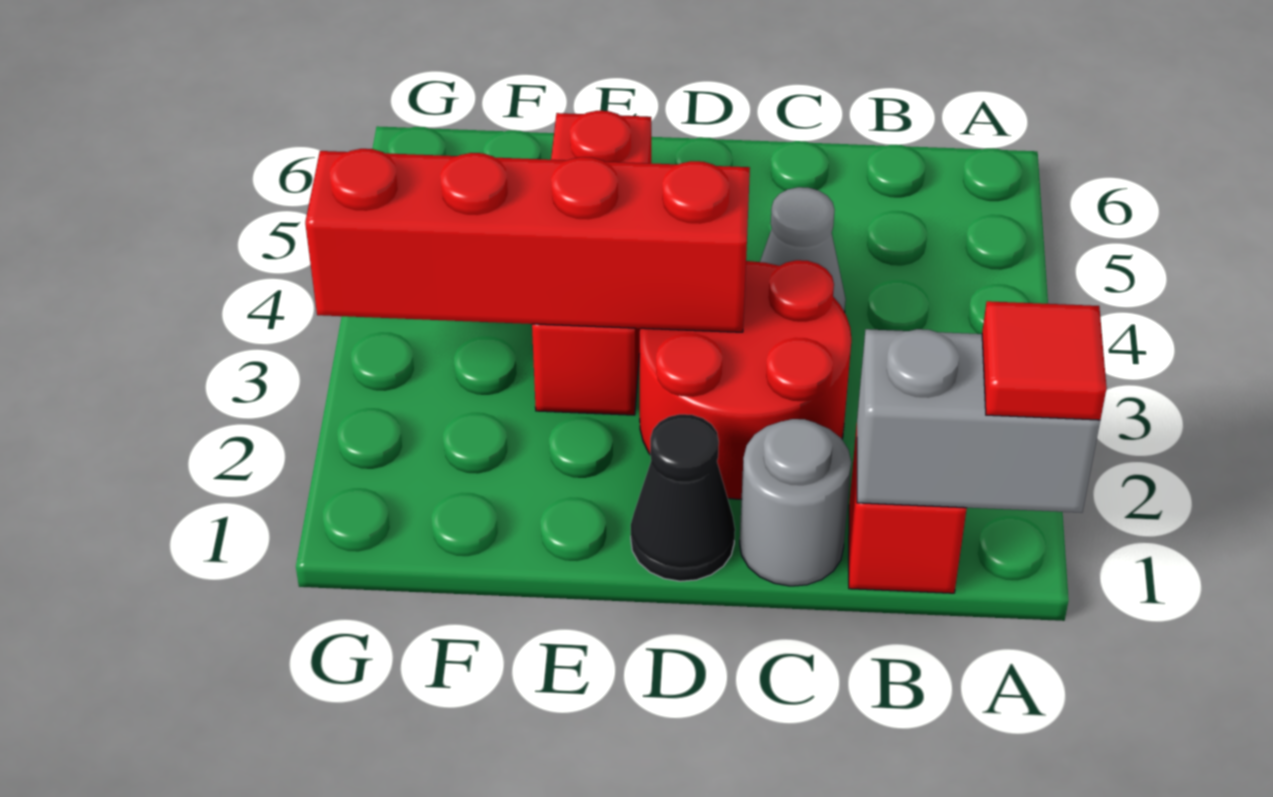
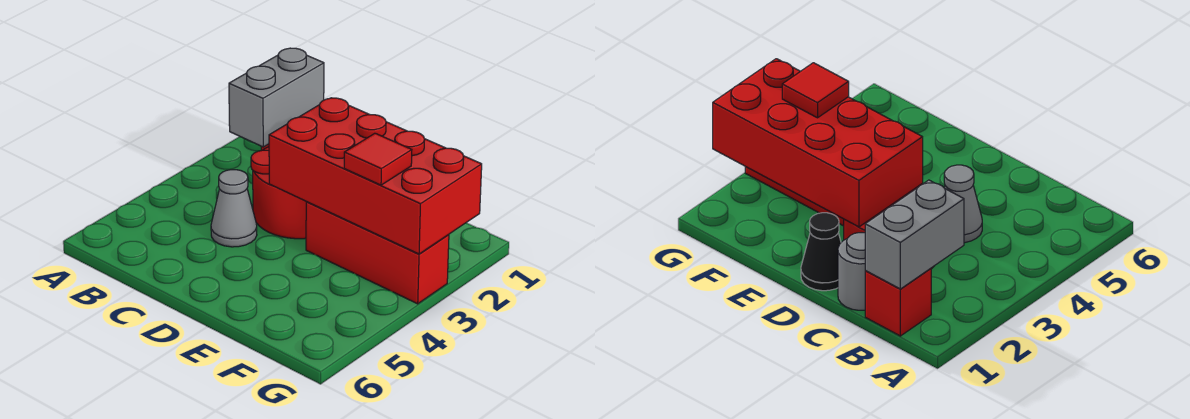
grey 1x2 brick [857,329,1100,513] -> grey 1x2 brick turned to [229,48,324,147]
red 1x1 tile [982,301,1107,420] -> red 1x1 tile moved to [344,133,412,185]
red 1x4 brick [305,149,750,332] -> red 2x4 brick [269,98,482,254]
red 1x3 brick [532,111,651,415] -> red 1x3 brick turned to [306,202,449,304]

